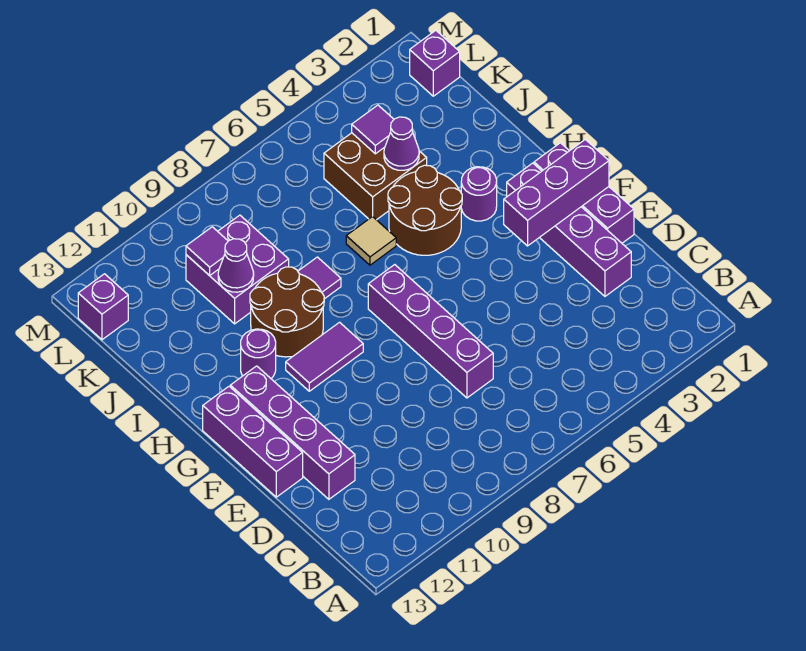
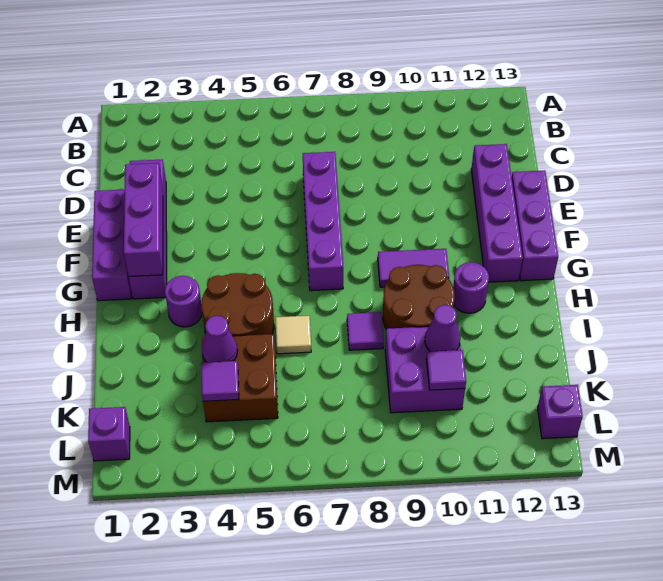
purple 1x3 brick [504,139,609,246] -> purple 1x3 brick turned to [124,163,163,276]

